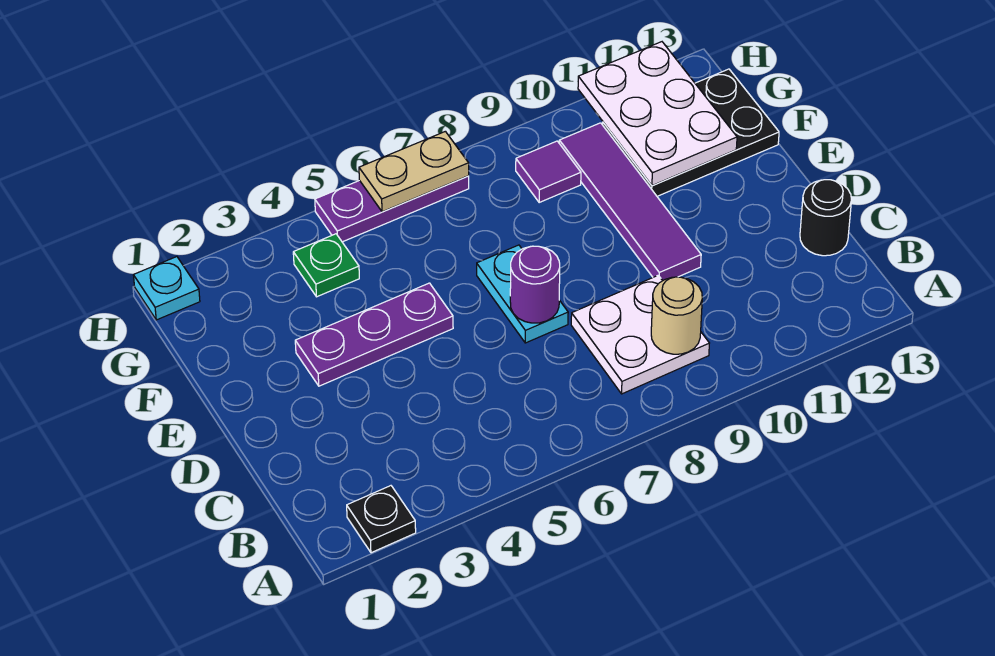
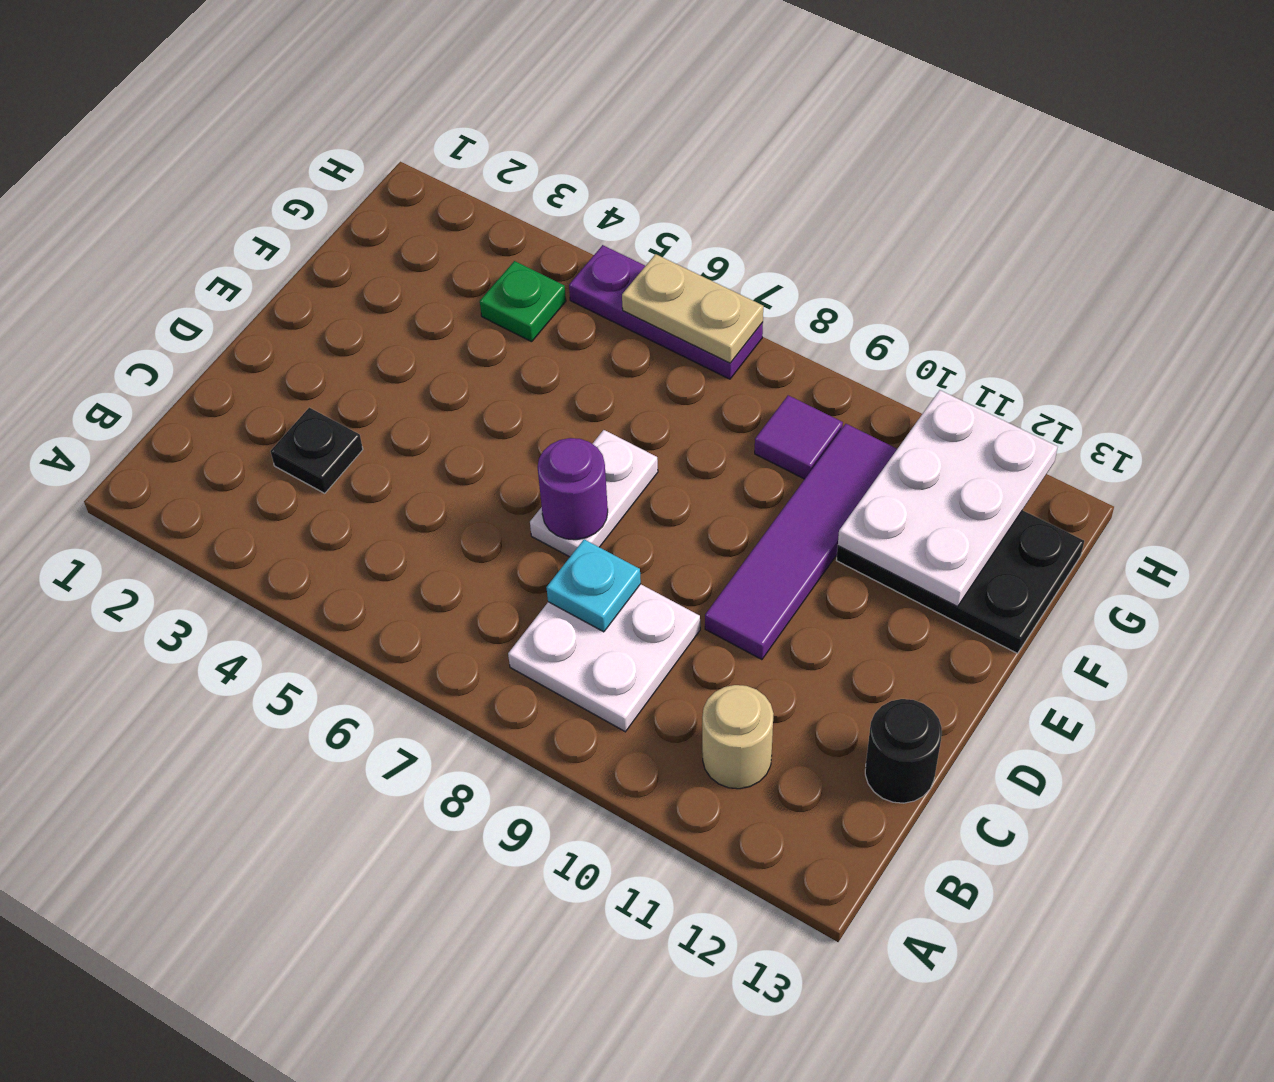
black 1x1 plate [347,486,416,553] -> black 1x1 plate moved to [270,408,363,493]
tan 1x1 round brick [651,277,702,354] -> tan 1x1 round brick moved to [702,685,774,789]
cyan 1x2 plate [477,245,568,343] -> white 1x2 plate [530,430,658,557]
purple 1x3 plate [295,283,453,386] -> none
cyan 1x1 plate [133,257,200,320] -> cyan 1x1 plate moved to [546,539,641,632]

